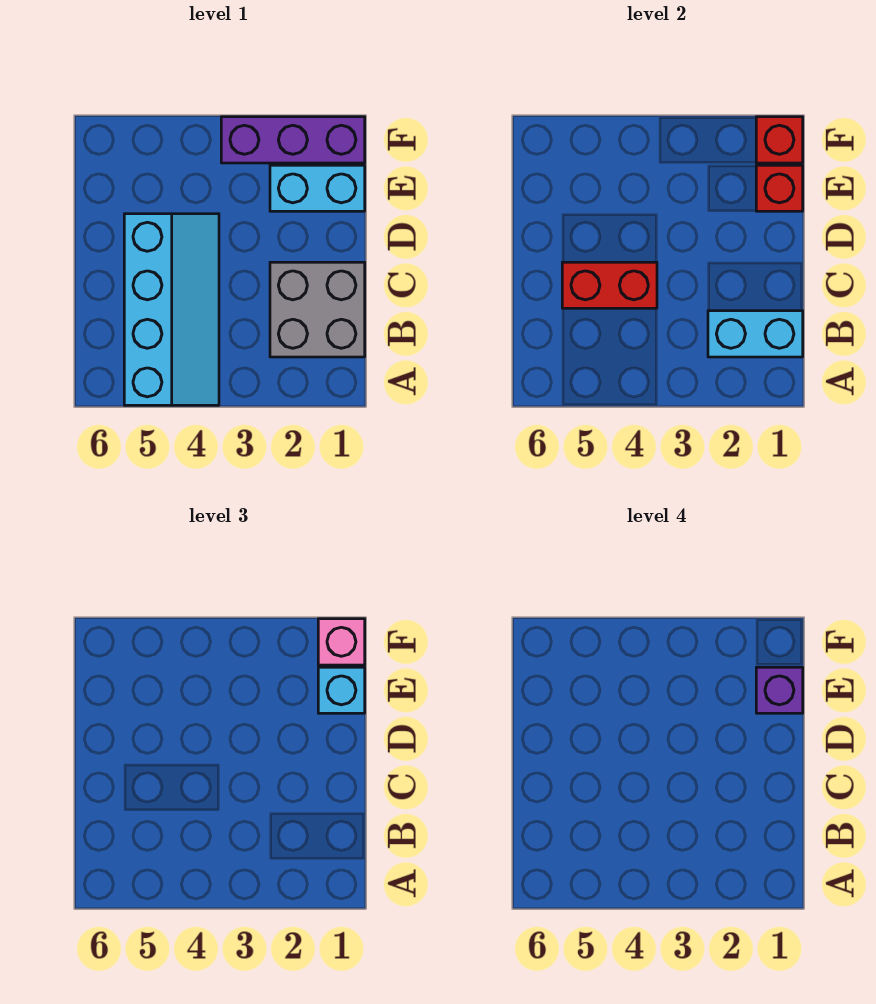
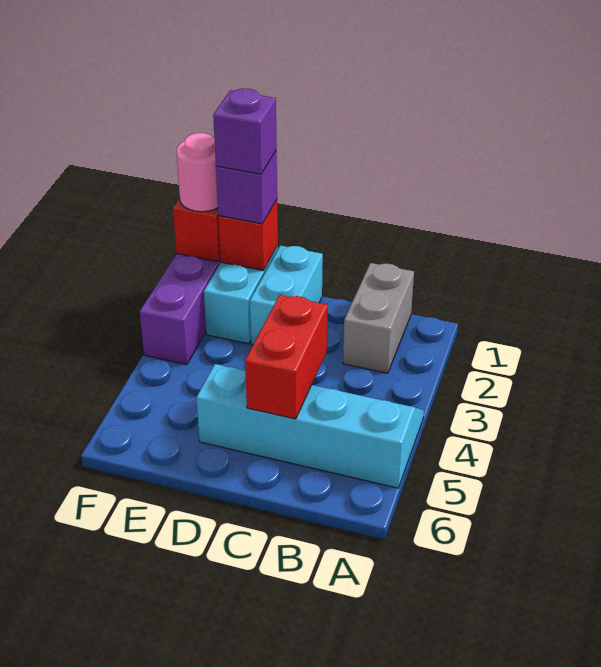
grey 2x2 brick [270,262,365,357] -> grey 1x2 brick [343,263,414,373]
cyan 1x2 brick [708,311,803,357] -> cyan 1x2 brick moved to [250,245,323,345]
cyan 1x1 brick [318,667,365,713] -> purple 1x1 brick [216,150,277,224]
pink 1x1 brick [318,619,365,665] -> pink 1x1 round brick [176,133,218,212]

